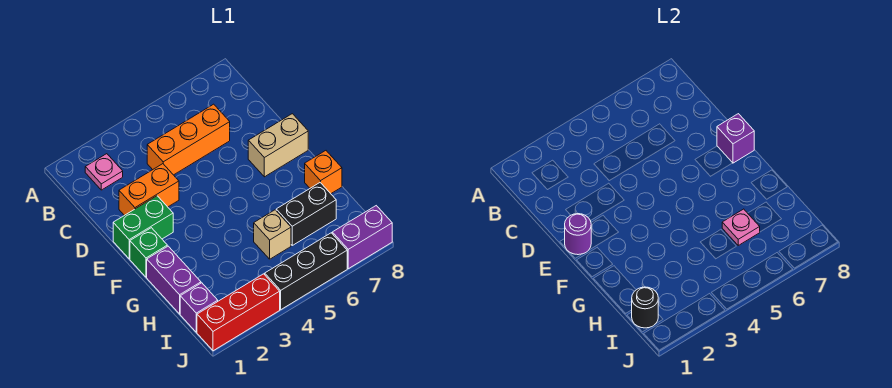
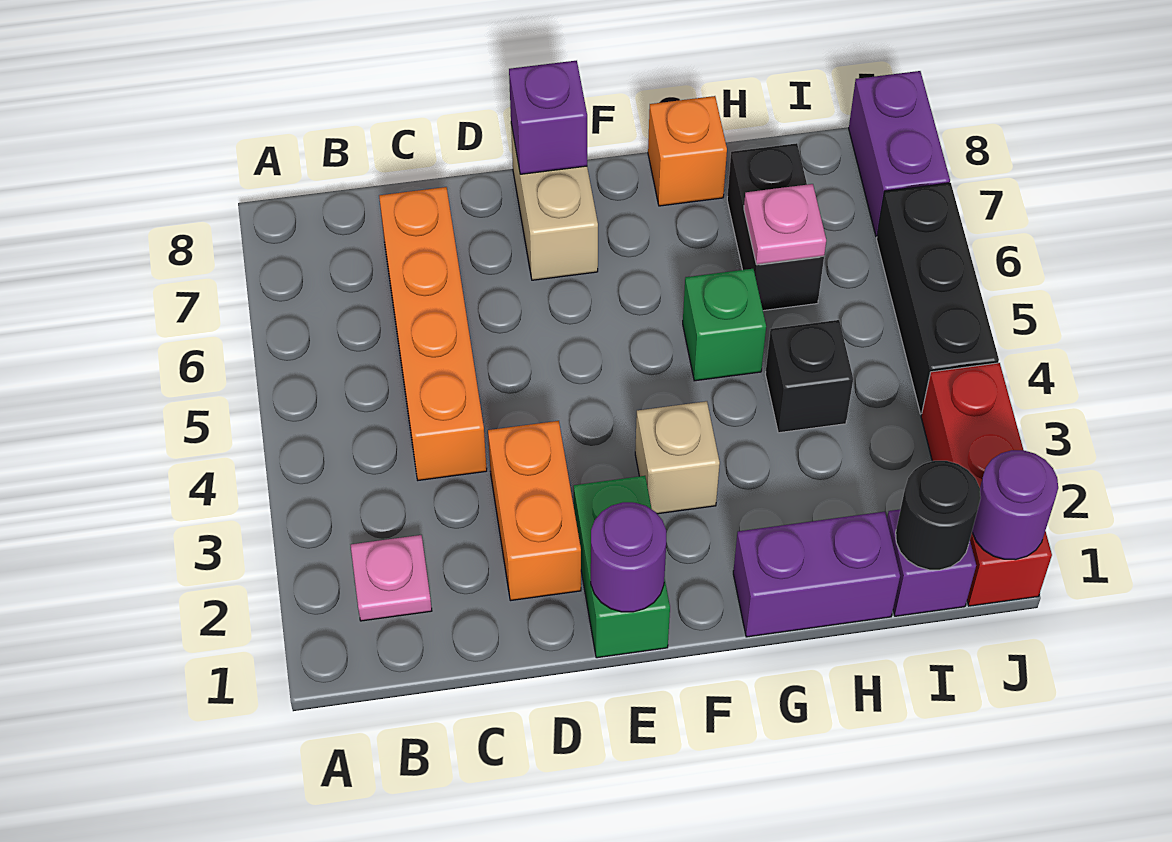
orange 1x3 brick [147,104,230,175] -> orange 1x4 brick [379,187,487,480]
green 1x1 brick [130,228,167,277] -> green 1x1 brick moved to [683,269,766,381]
none -> black 1x1 brick [765,320,853,433]
tan 1x1 brick [254,210,291,259] -> tan 1x1 brick moved to [635,401,720,514]
none -> purple 1x1 round brick [972,450,1058,560]

